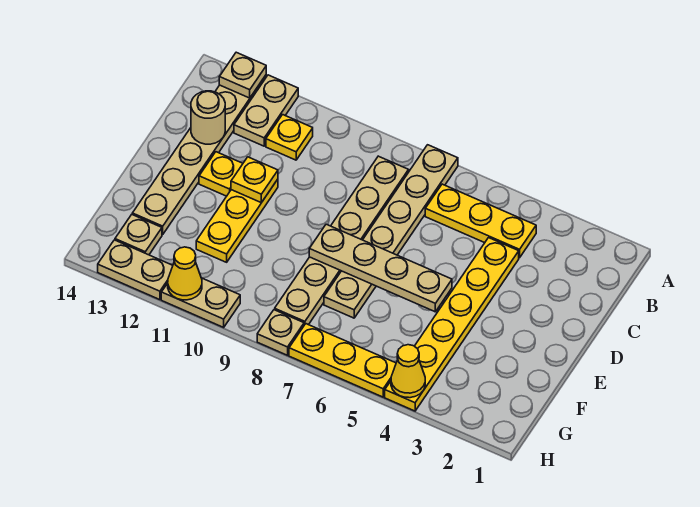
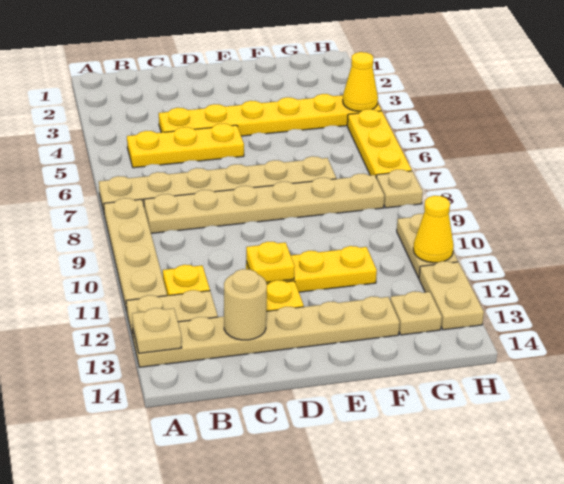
yellow 1x3 plate [425,184,536,258] -> yellow 1x3 plate turned to [127,124,244,168]
tan 1x4 plate [309,224,452,312] -> tan 1x4 plate moved to [104,198,167,311]

